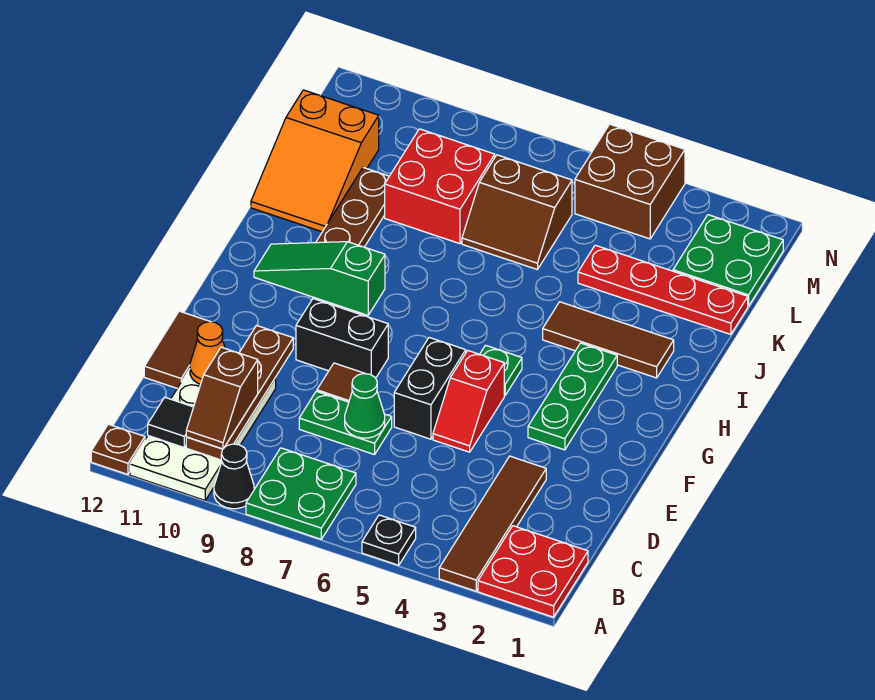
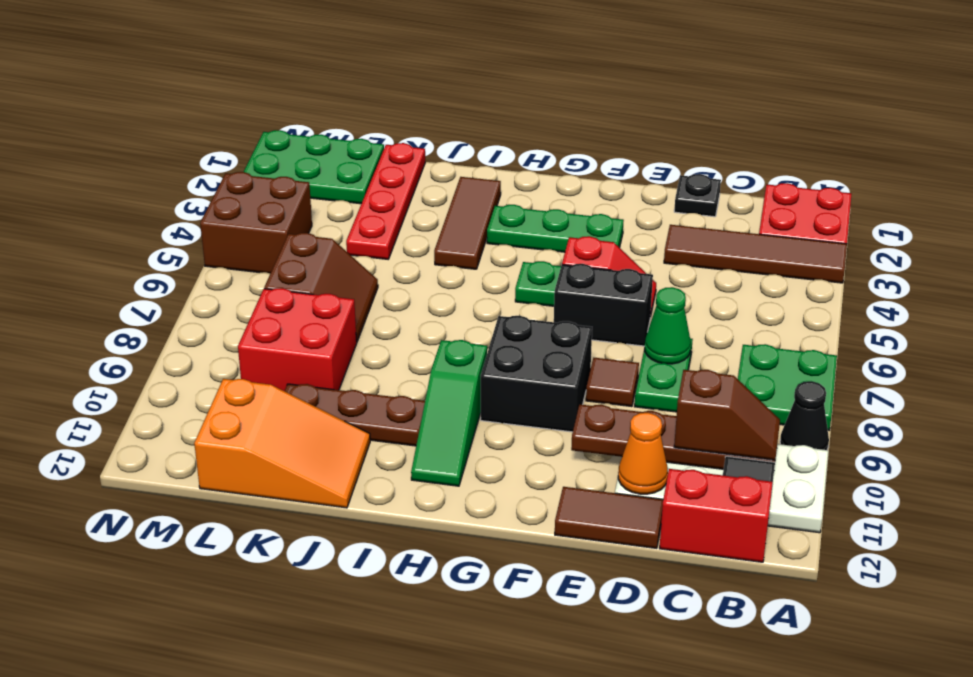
black 1x1 plate [362,515,416,565] -> black 1x1 plate moved to [674,174,721,217]
brown 1x1 plate [91,424,145,474] -> none
none -> red 1x2 brick [659,469,773,562]
black 1x2 brick [296,299,388,378] -> black 2x2 brick [481,316,592,432]
green 2x2 plate [673,215,783,306] -> green 2x3 plate [244,130,384,204]

